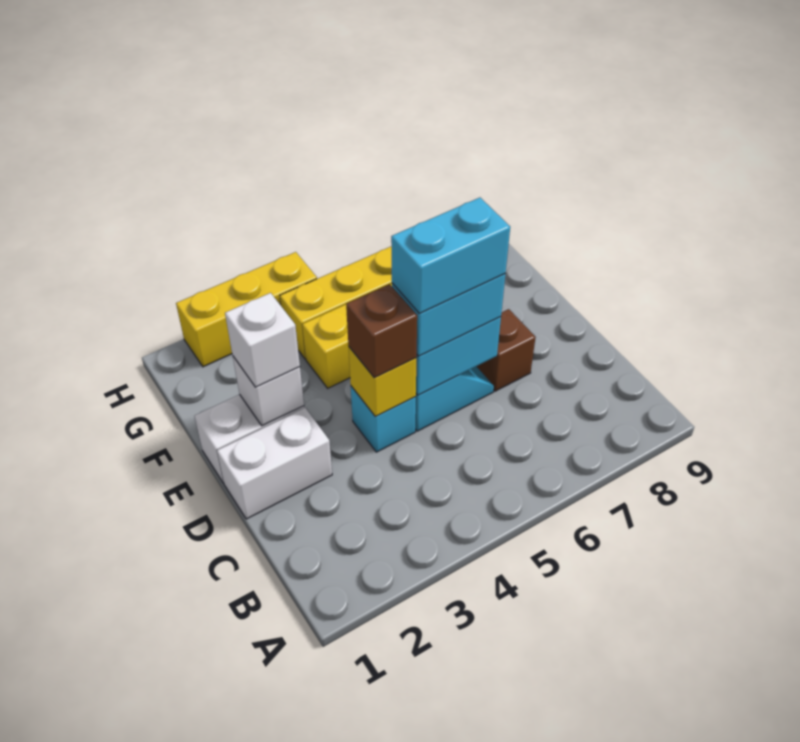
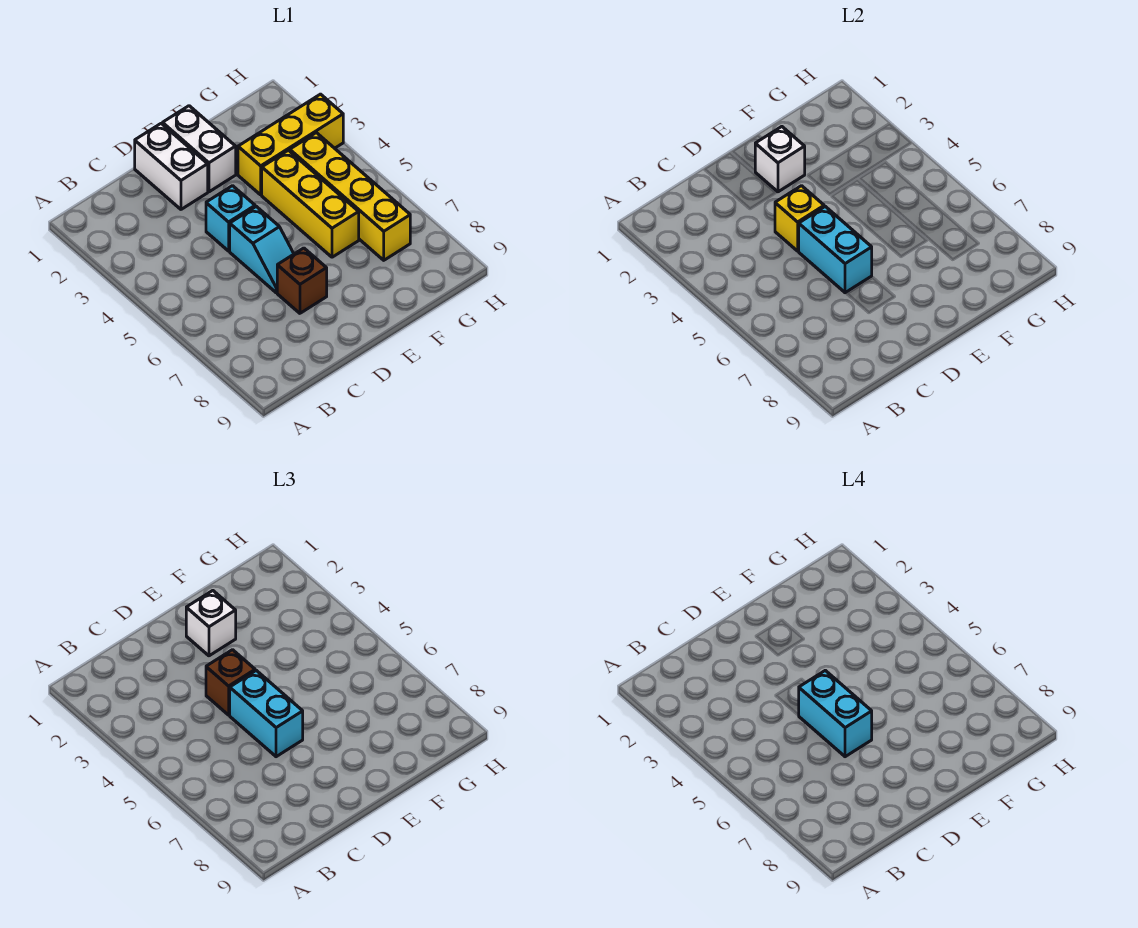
yellow 1x3 brick [176,252,317,367] -> yellow 1x3 brick turned to [238,94,343,195]

